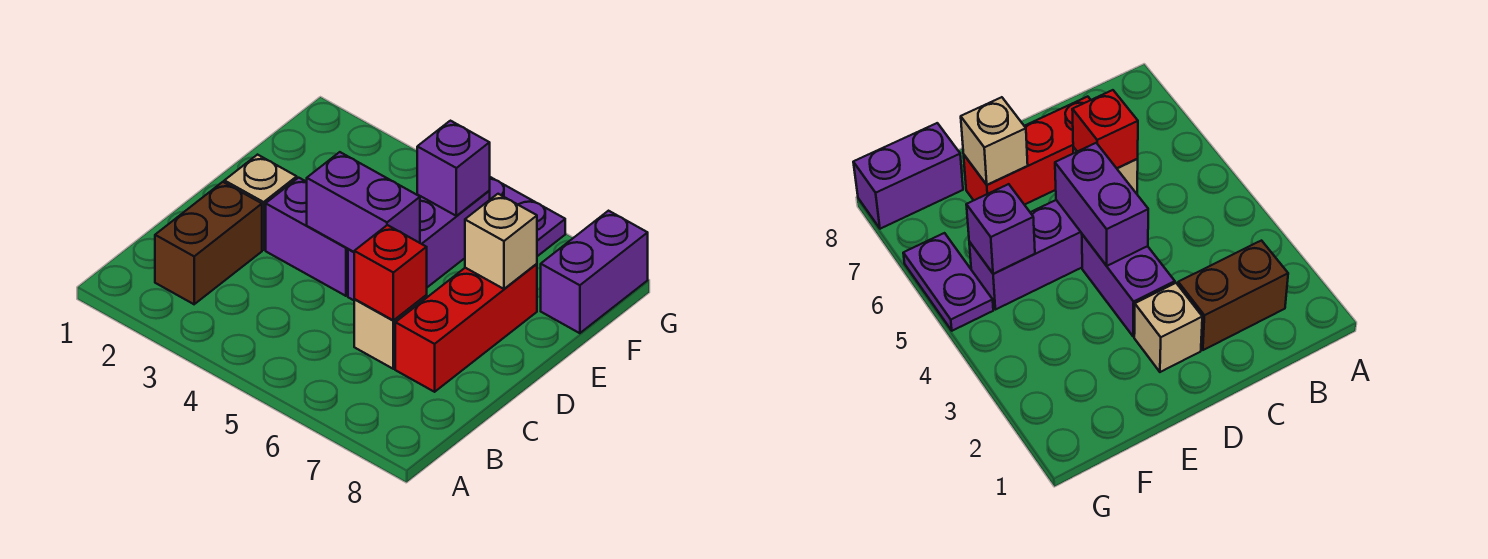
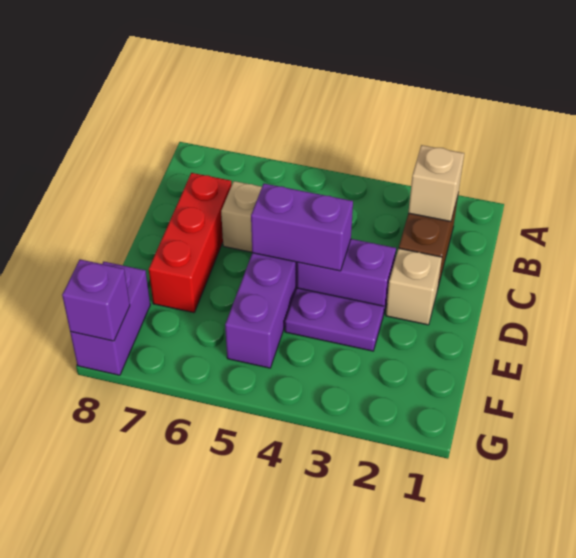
red 1x1 brick [354,225,427,320] -> none
tan 1x1 brick [465,194,537,289] -> tan 1x1 brick moved to [408,145,464,221]
purple 1x1 brick [417,121,490,216] -> purple 1x1 brick moved to [62,260,130,341]
purple 1x2 plate [489,177,565,256] -> purple 1x2 plate moved to [285,288,384,351]

